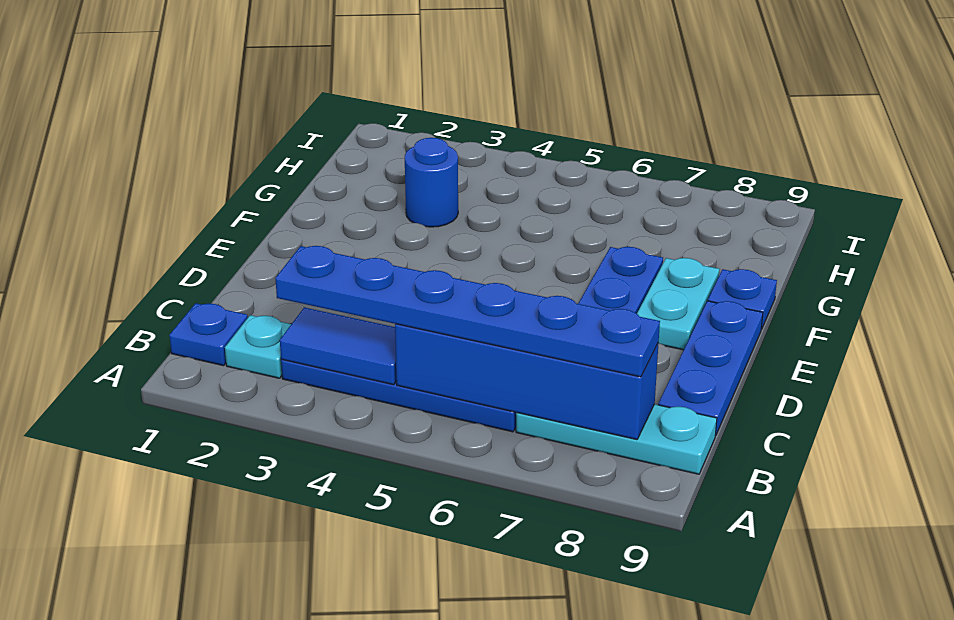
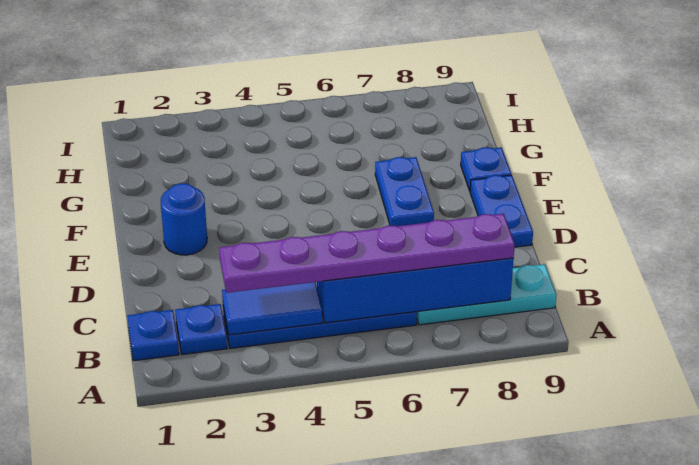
cyan 1x1 plate [225,315,291,378] -> blue 1x1 plate [175,304,227,355]
blue 1x6 plate [275,246,660,377] -> purple 1x6 plate [219,214,515,293]
blue 1x3 plate [658,301,763,436] -> blue 1x2 plate [470,175,533,247]
cyan 1x2 plate [637,258,720,350] -> none
blue 1x1 round brick [405,138,458,227] -> blue 1x1 round brick moved to [161,183,207,255]

